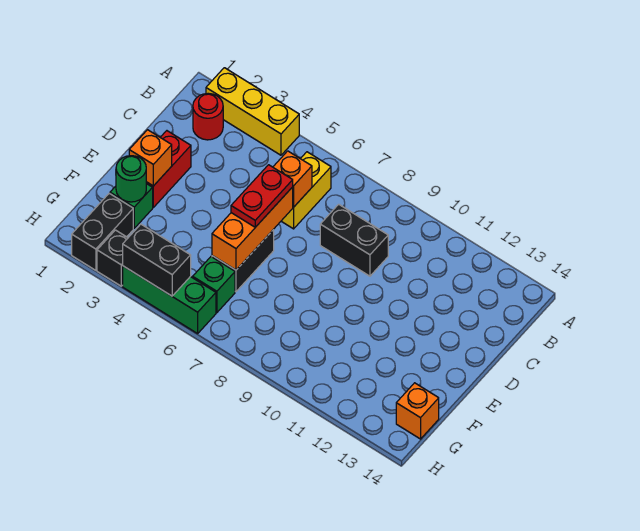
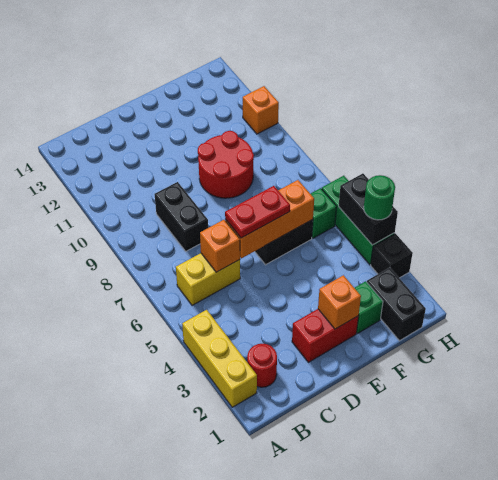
none -> red 2x2 round brick [198,131,254,198]
green 1x1 round brick [116,156,146,202] -> green 1x1 round brick moved to [364,175,395,220]
black 1x2 brick [72,193,133,270] -> black 1x2 brick turned to [367,268,426,341]
orange 1x1 brick [396,383,439,439] -> orange 1x1 brick moved to [243,86,279,134]

